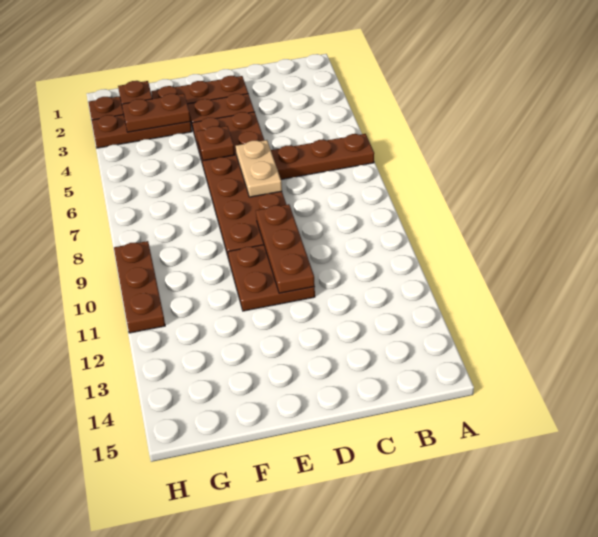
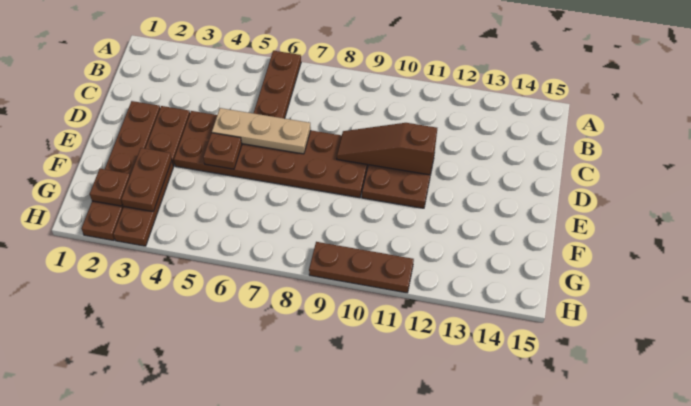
tan 1x2 plate [236,140,282,197] -> tan 1x3 plate [212,108,311,154]
brown 1x3 plate [256,204,315,293] -> brown 1x3 slope [337,123,437,175]

